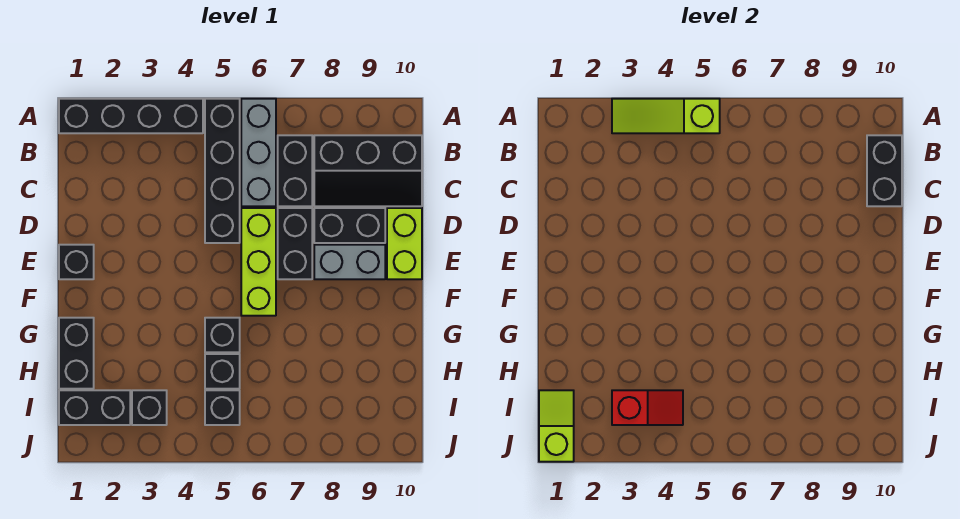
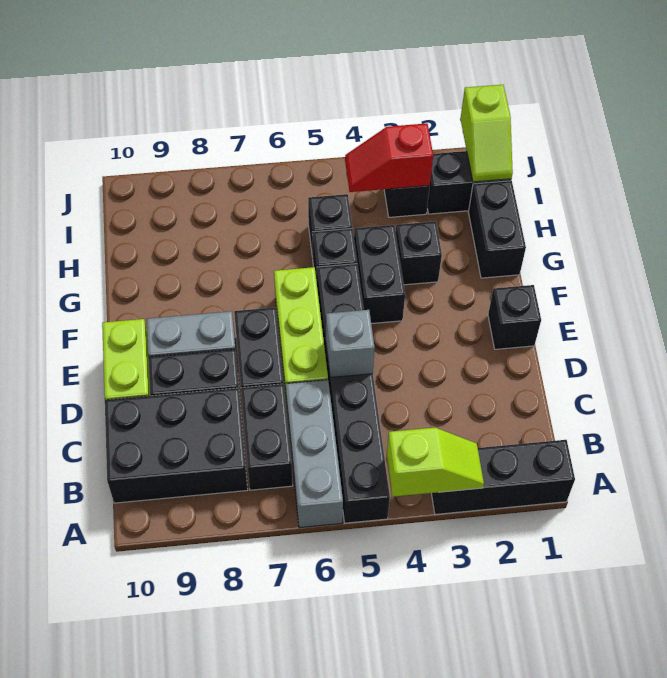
black 1x4 brick [59,99,203,133] -> black 1x3 brick [431,440,575,514]
lime 1x3 slope [612,99,720,133] -> lime 1x2 slope [387,428,484,497]
black 1x4 brick [205,99,240,243] -> black 1x6 brick [317,264,390,523]
black 2x3 slope [314,135,422,206] -> black 2x3 brick [105,388,248,503]
black 1x2 brick [867,135,902,206] -> black 1x2 brick moved to [354,225,405,324]
none -> grey 1x1 brick [326,310,375,377]
black 1x1 brick [205,390,240,425] -> black 1x1 brick moved to [396,221,442,285]

